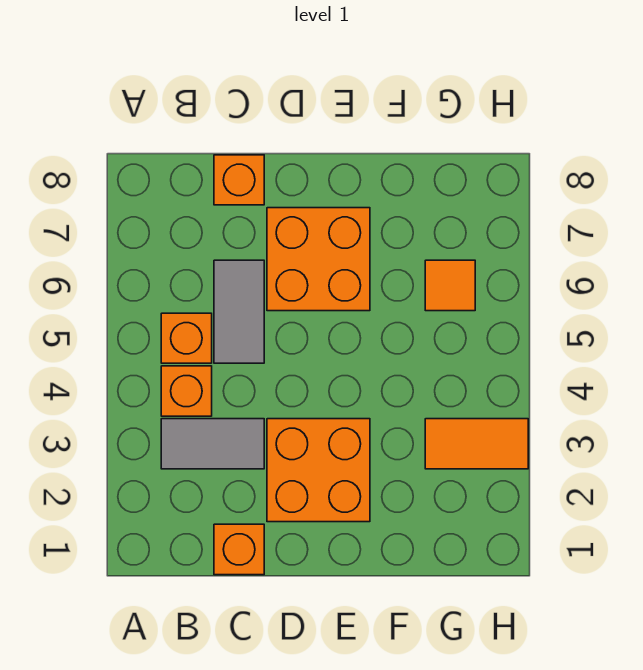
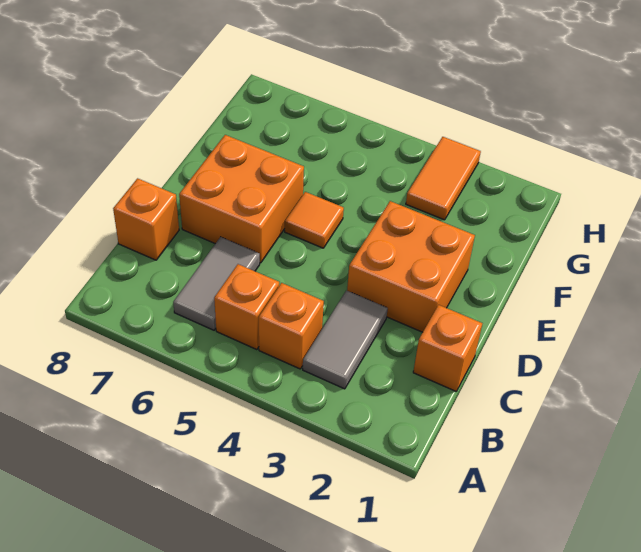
grey 1x2 tile [214,260,264,363] -> grey 1x2 tile turned to [173,237,260,330]
orange 1x1 tile [425,260,475,311] -> orange 1x1 tile moved to [285,192,344,248]

